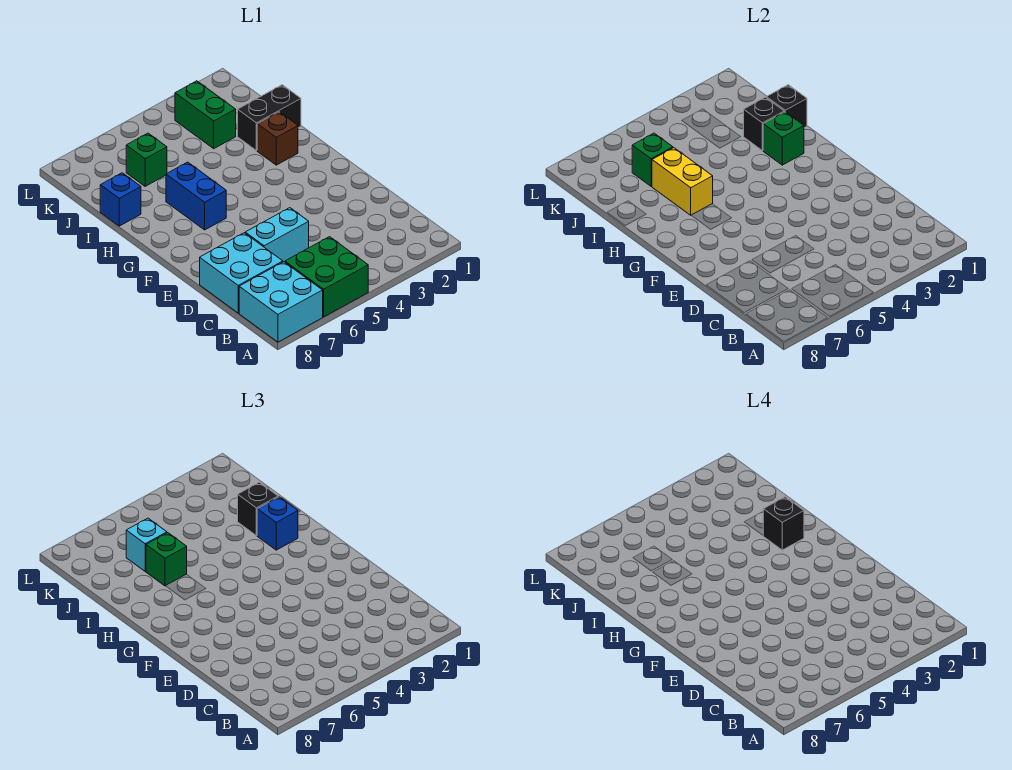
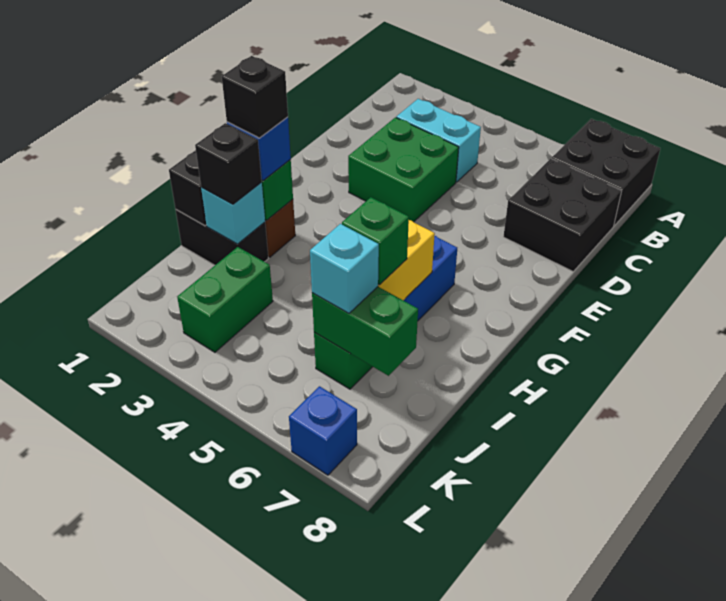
green 2x2 brick [285,237,368,317] -> green 2x2 brick moved to [348,117,459,222]
cyan 2x2 brick [239,262,323,342] -> black 2x2 brick [552,119,660,226]
cyan 2x2 brick [200,233,283,313] -> black 2x2 brick [503,159,622,271]
cyan 1x2 brick [245,208,309,262] -> cyan 1x2 brick moved to [396,99,481,182]
black 1x1 brick [744,97,784,151] -> cyan 1x1 brick [201,182,265,244]
blue 1x1 brick [100,173,141,226] -> blue 1x1 brick moved to [289,386,357,475]
green 1x1 brick [632,133,673,186] -> green 1x2 brick [312,287,418,376]

